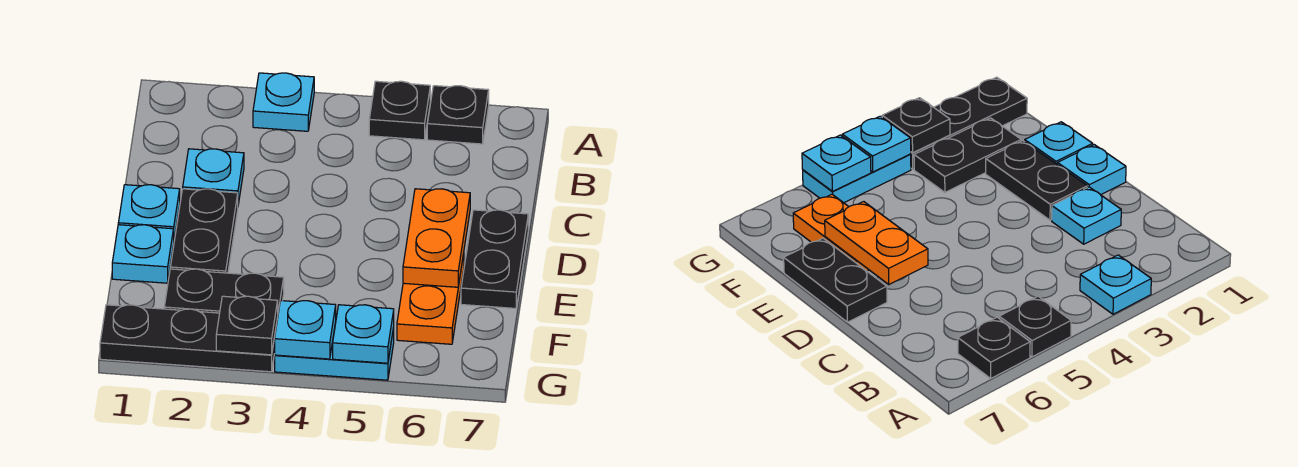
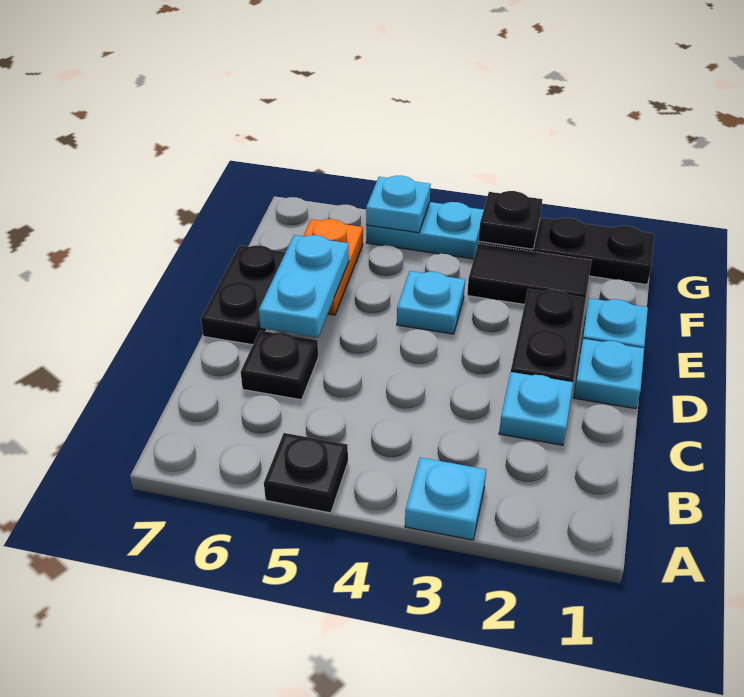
black 1x1 plate [427,86,489,144] -> black 1x1 plate moved to [241,331,318,400]
orange 1x2 plate [403,189,470,287] -> cyan 1x2 plate [259,235,349,337]
black 1x2 plate [164,269,284,313] -> black 1x2 tile [467,244,591,304]
cyan 1x1 plate [274,301,336,359] -> cyan 1x1 plate moved to [397,271,465,334]

